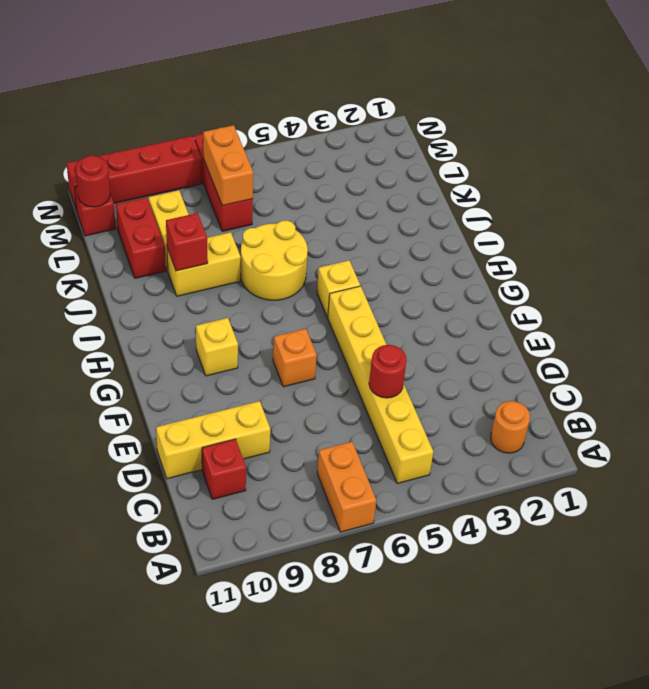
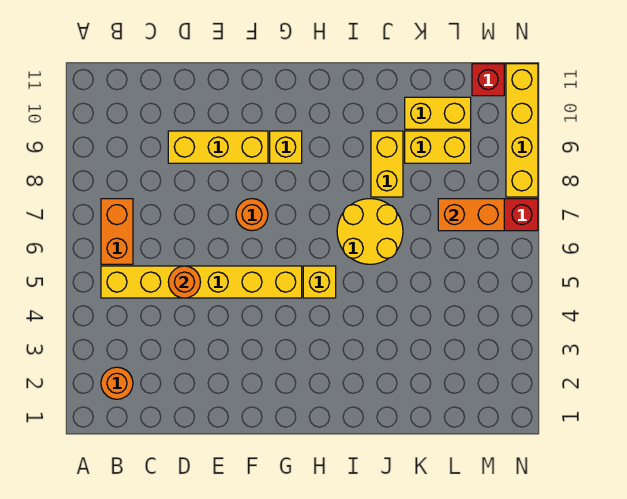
orange 1x2 brick [317,442,376,532] -> orange 1x2 brick turned to [101,199,133,264]
red 1x1 brick [202,439,246,499] -> none
red 1x1 round brick [369,345,407,398] -> orange 1x1 round brick [168,266,200,298]
yellow 1x3 brick [156,401,270,479] -> yellow 1x3 brick turned to [168,131,268,163]
orange 1x1 brick [273,329,317,387] -> orange 1x1 round brick [236,199,268,231]
red 1x1 brick [166,213,208,271] -> none
red 1x2 brick [116,197,166,278] -> yellow 1x2 brick [405,97,471,129]
red 1x1 round brick [76,156,110,207] -> none
red 1x4 brick [67,136,202,211] -> yellow 1x4 brick [506,64,538,197]

